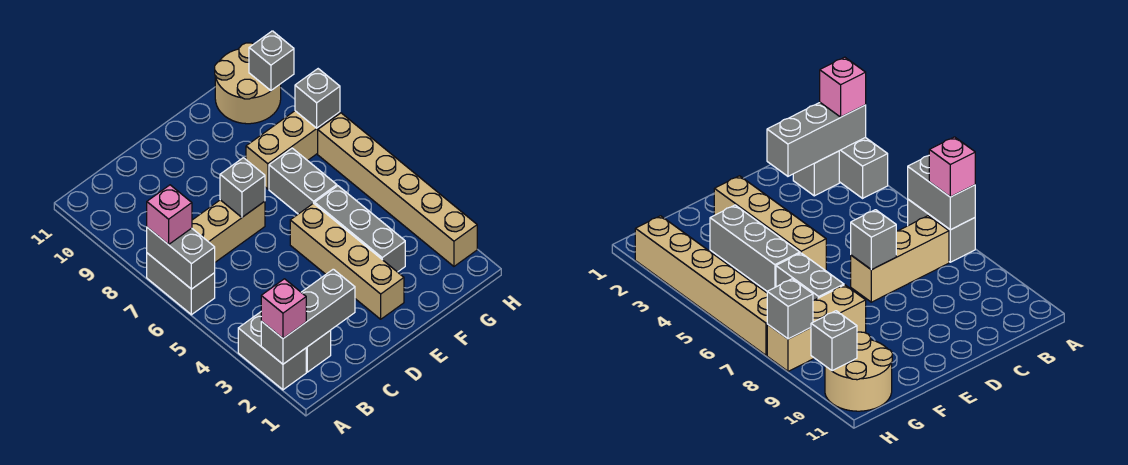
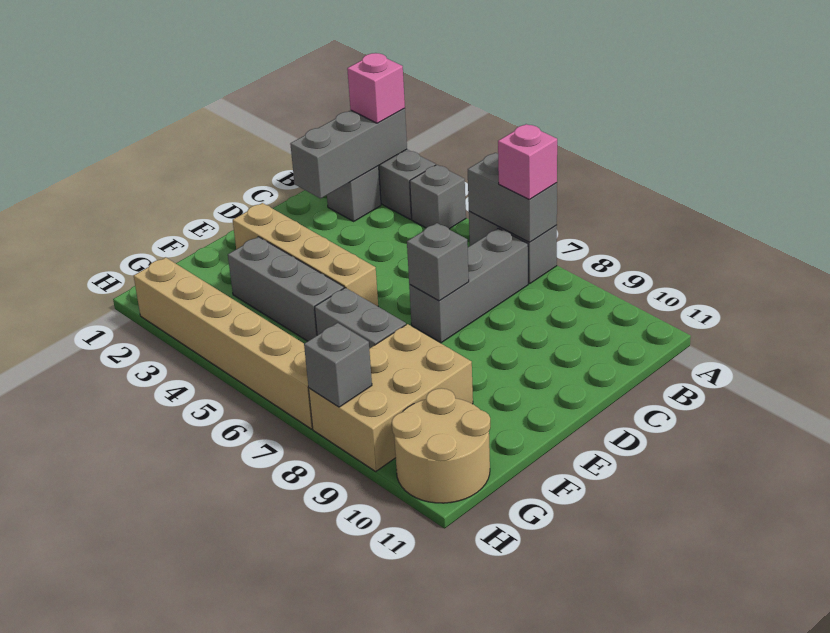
tan 1x3 brick [192,200,265,262] -> grey 1x3 brick [409,228,528,343]
tan 1x3 brick [246,111,340,189] -> tan 2x3 brick [309,324,473,471]
grey 1x1 brick [249,31,294,90] -> grey 1x1 brick moved to [410,165,466,229]

